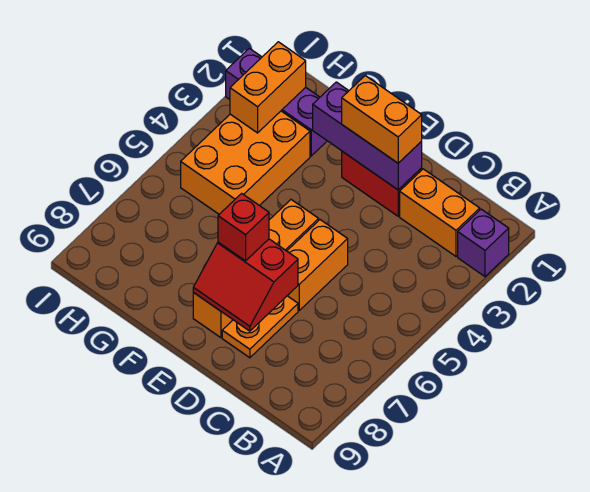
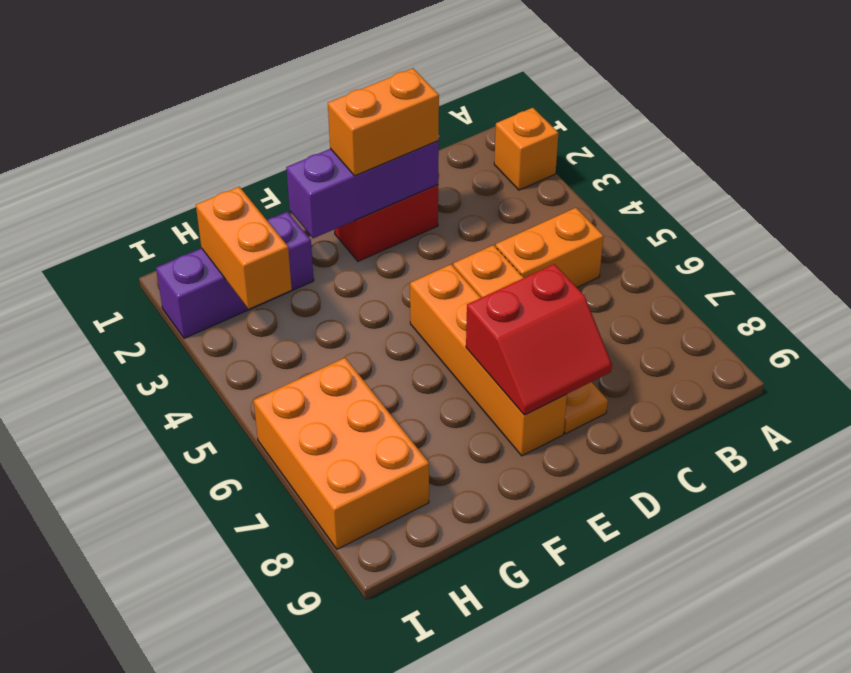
purple 1x1 brick [458,209,509,277] -> orange 1x1 brick [494,108,558,190]
orange 1x2 brick [400,169,480,256] -> orange 1x2 brick moved to [496,208,604,287]
red 1x1 brick [218,193,269,261] -> none
orange 2x3 brick [181,111,310,214] -> orange 2x3 brick moved to [254,358,429,549]

